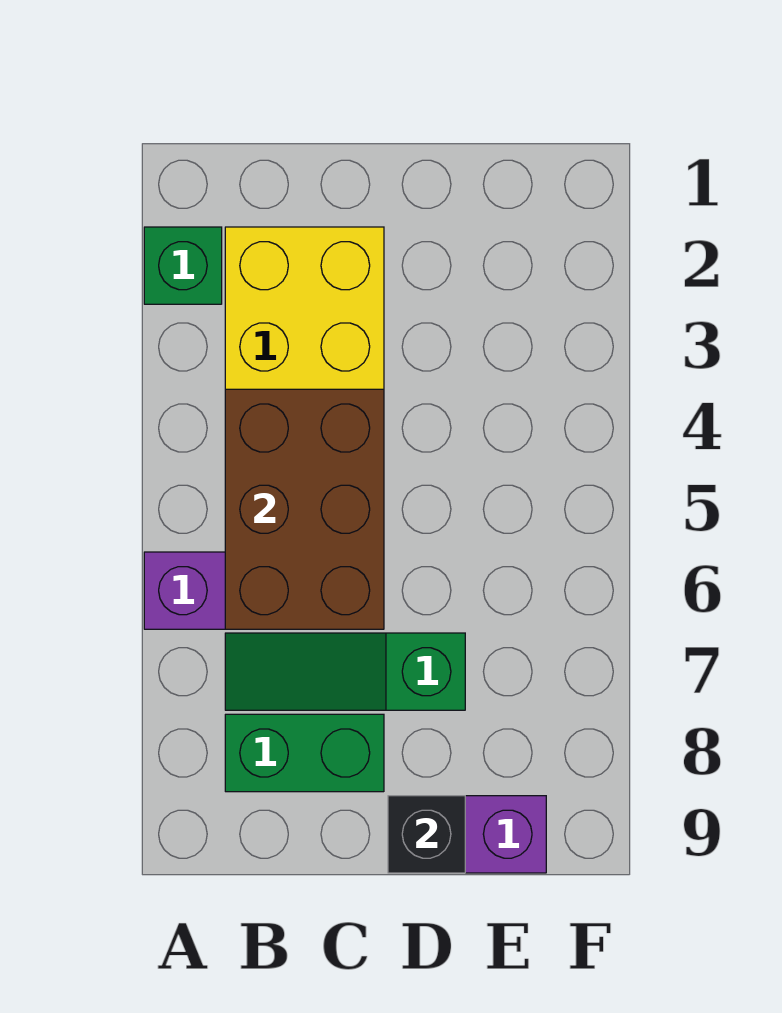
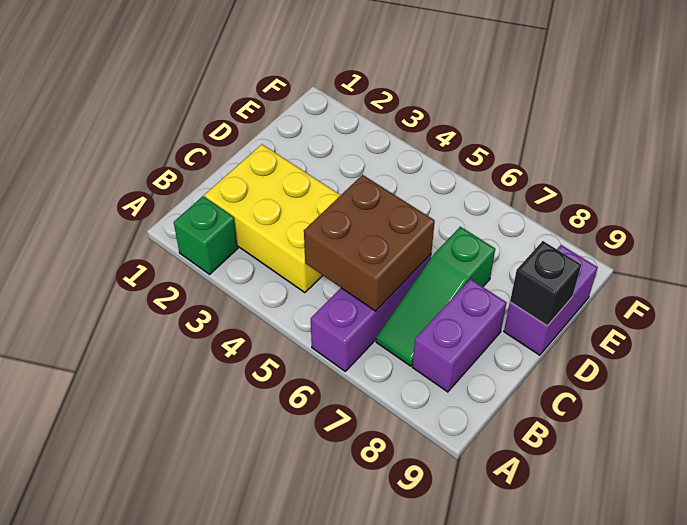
brown 2x3 brick [225,389,384,629] -> brown 2x2 brick [304,175,435,311]
green 1x2 brick [225,714,384,792] -> purple 1x2 brick [412,279,507,392]

